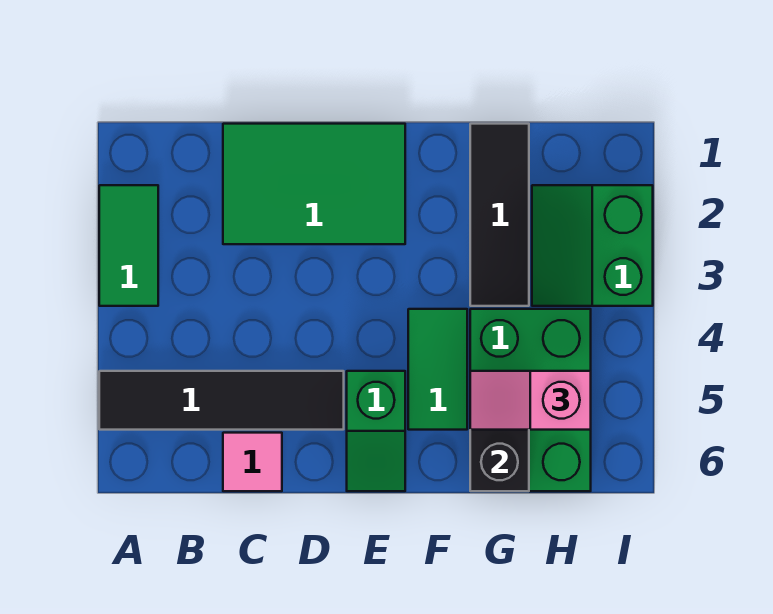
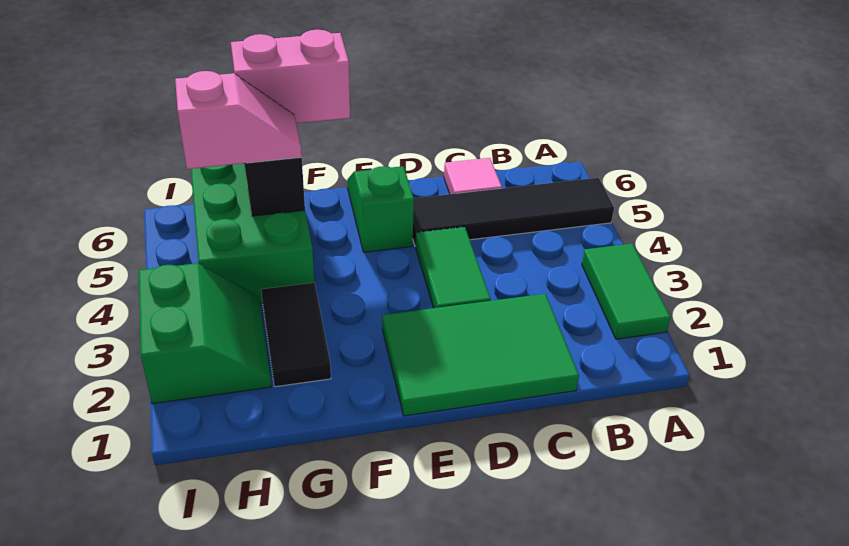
green 1x2 tile [408,309,467,430] -> green 1x2 tile moved to [416,227,491,308]
none -> pink 1x2 brick [231,30,350,123]
black 1x3 tile [470,124,529,306] -> black 1x2 tile [261,283,331,387]

